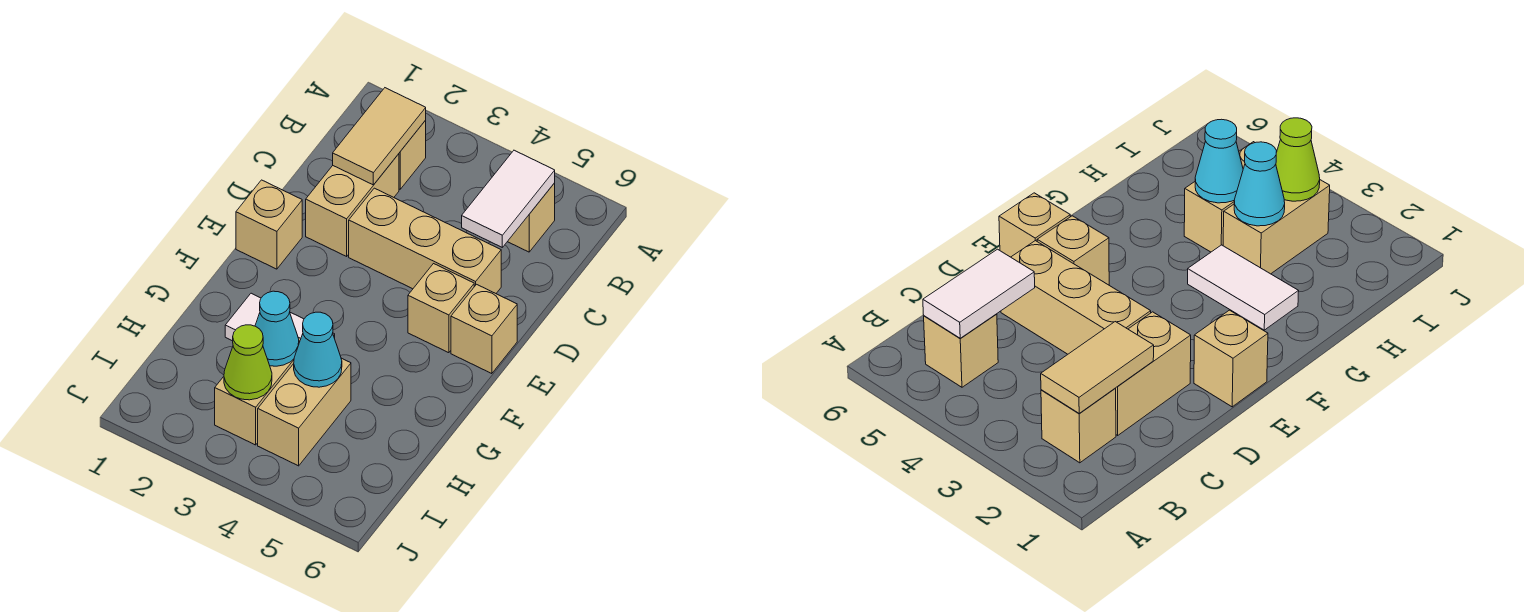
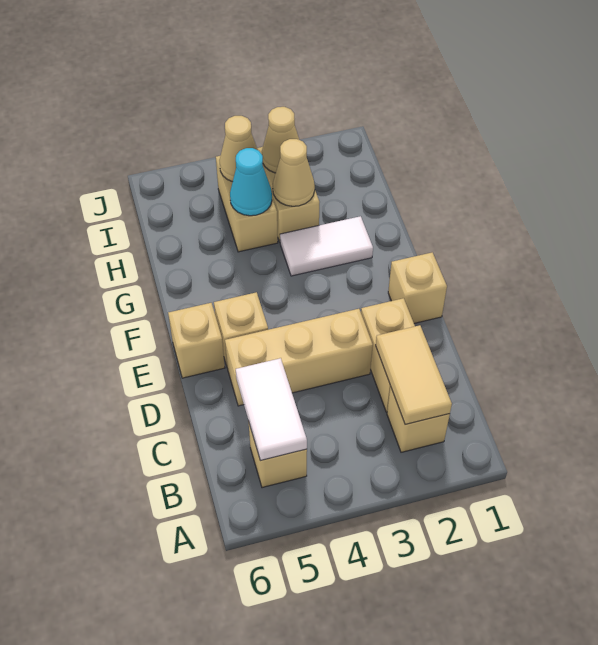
cyan 1x1 cone [255,291,299,366] -> tan 1x1 cone [273,139,315,206]
lime 1x1 cone [224,325,272,400] -> tan 1x1 cone [262,107,299,173]
none -> tan 1x1 cone [220,116,258,182]

